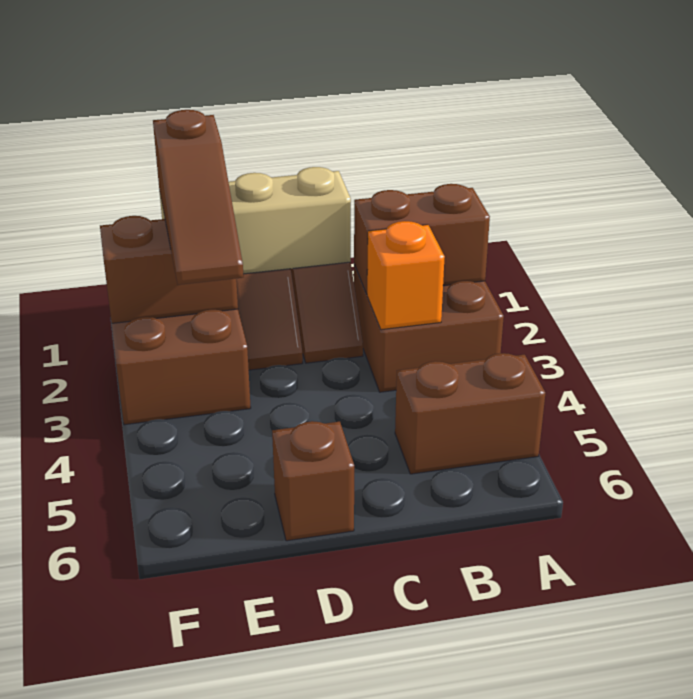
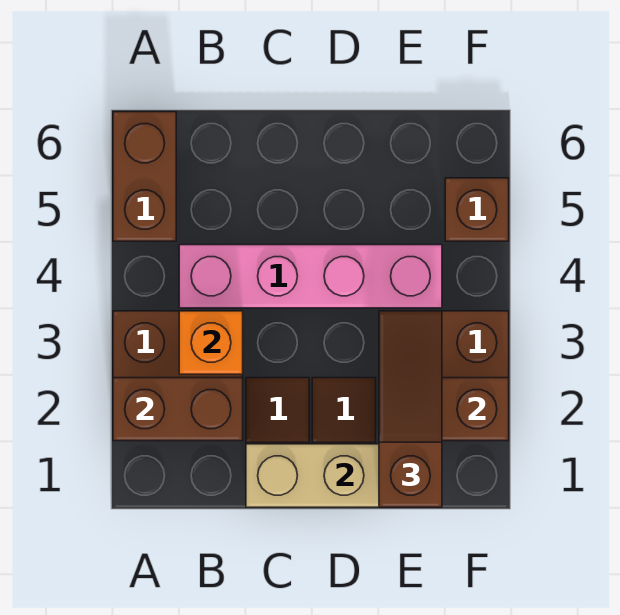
brown 1x2 brick [395,353,545,474] -> brown 1x2 brick turned to [113,112,176,241]
none -> pink 1x4 brick [179,245,442,308]
brown 1x1 brick [272,421,354,541] -> brown 1x1 brick moved to [445,178,509,241]

